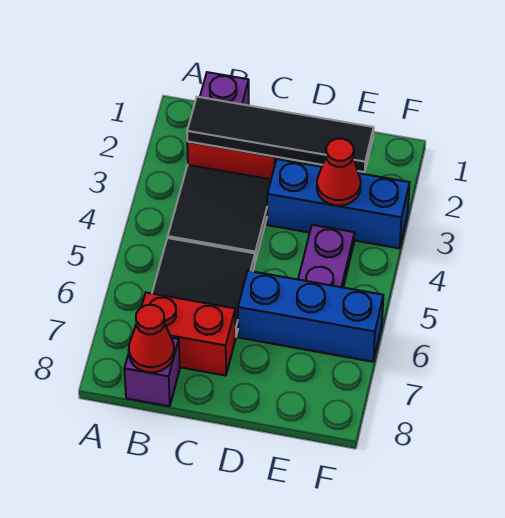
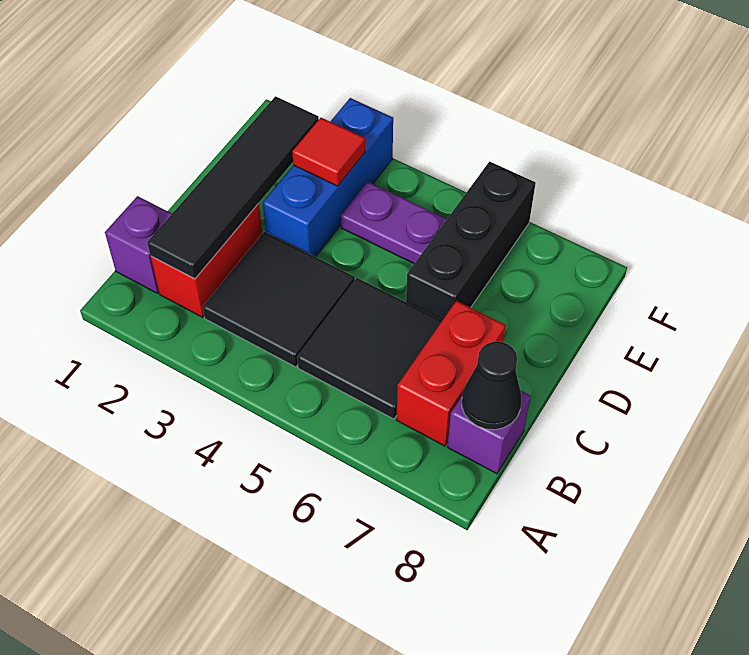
red 1x1 cone [129,305,174,372] -> black 1x1 cone [462,342,521,430]
blue 1x3 brick [238,271,383,362] -> black 1x3 brick [406,161,536,320]
red 1x1 cone [317,139,361,206] -> red 1x1 tile [292,118,365,186]

